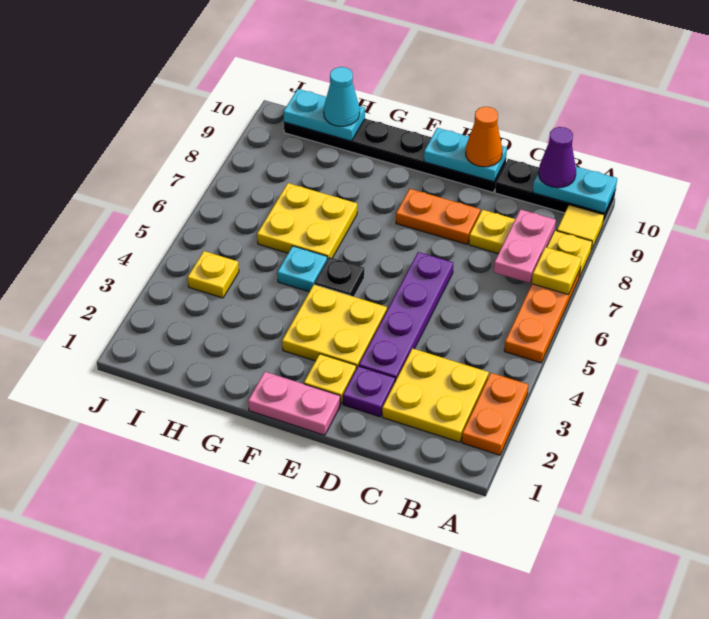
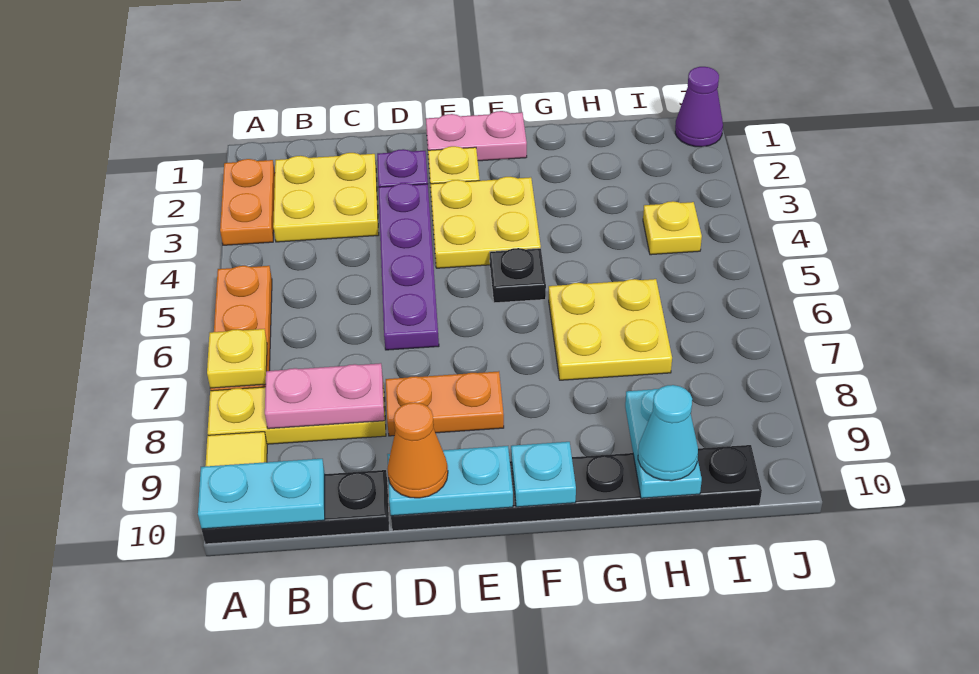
pink 1x2 plate [494,209,556,283] -> pink 1x2 plate turned to [265,363,384,429]
purple 1x1 cone [539,127,576,188] -> purple 1x1 cone moved to [675,67,723,147]
cyan 1x1 plate [277,246,327,292] -> cyan 1x1 plate moved to [511,442,576,507]
cyan 1x2 plate [283,89,365,141] -> cyan 1x2 plate turned to [625,389,702,498]

